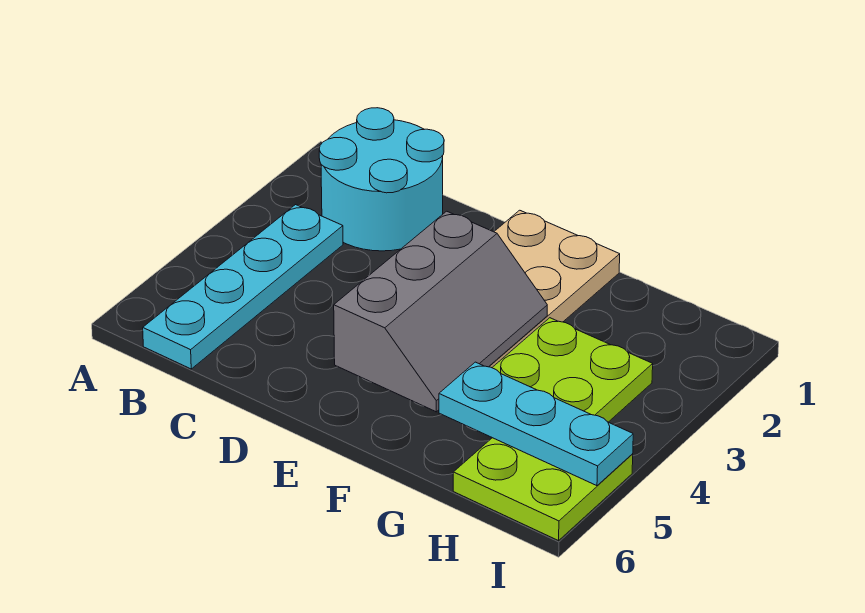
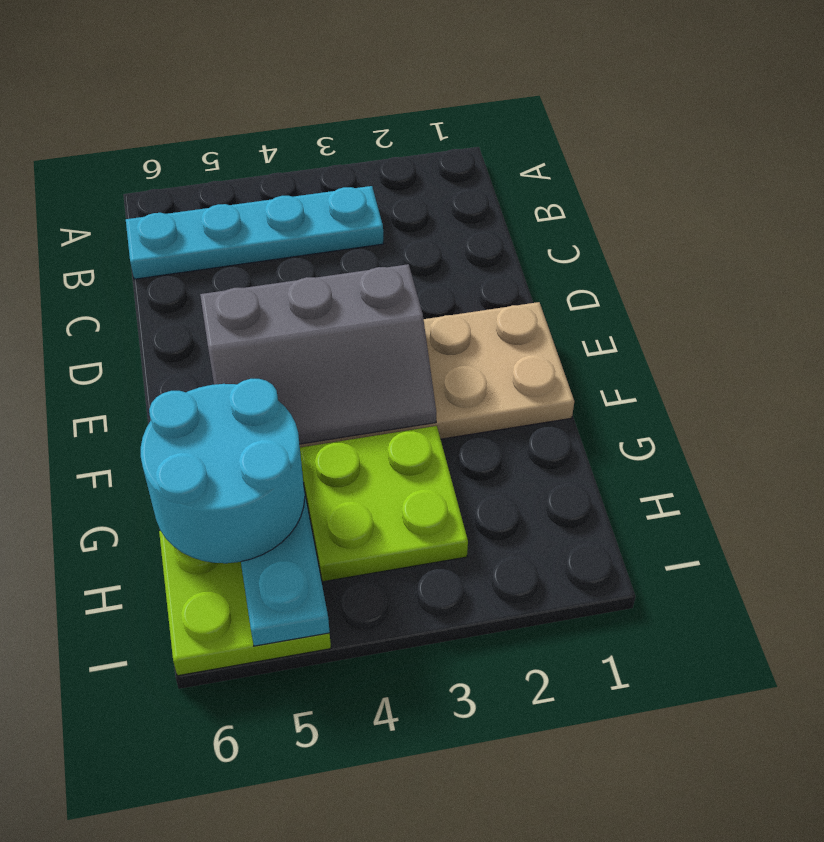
cyan 2x2 round brick [319,108,444,251] -> cyan 2x2 round brick moved to [141,379,305,563]

